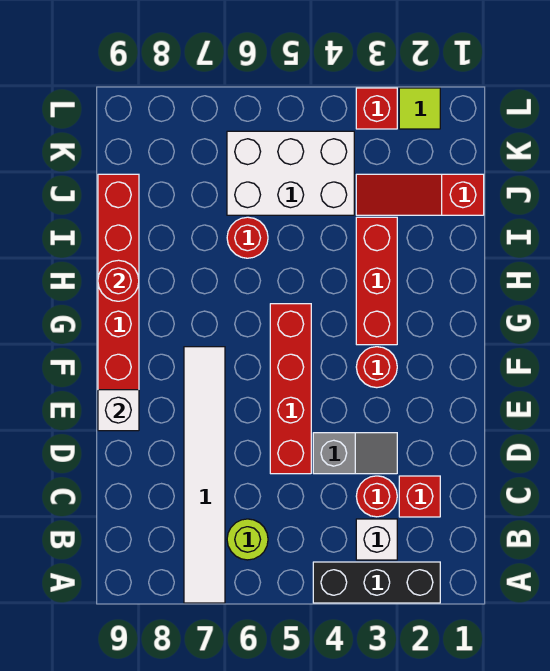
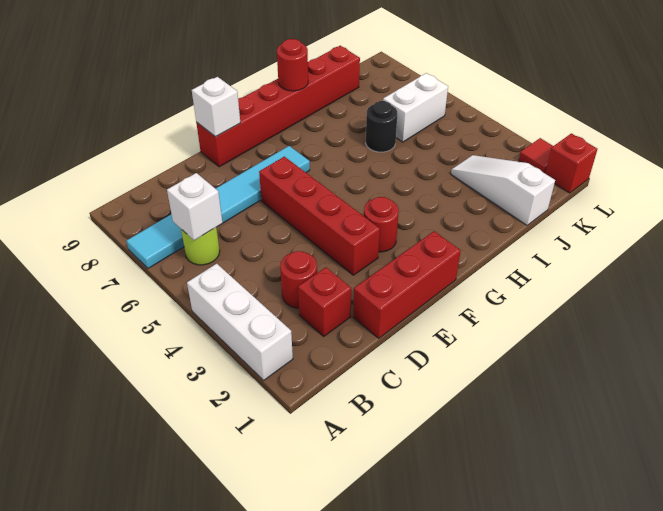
black 1x3 brick [313,562,440,603] -> white 1x3 brick [187,264,293,380]
white 1x6 tile [184,347,225,603] -> cyan 1x6 tile [127,146,310,268]
white 1x1 brick [356,519,397,560] -> white 1x1 brick moved to [167,173,222,240]
grey 1x2 slope [313,433,397,474] -> none
red 1x4 brick [270,304,311,474] -> red 1x4 brick turned to [259,157,380,275]
red 1x3 brick [356,217,397,345] -> red 1x3 brick moved to [353,231,461,338]
red 1x1 round brick [227,217,268,258] -> black 1x1 round brick [366,101,397,152]
red 1x3 slope [356,174,484,215] -> white 1x3 slope [451,155,555,225]
white 2x3 brick [227,131,354,215] -> white 1x2 brick [383,73,448,142]
lime 1x1 tile [399,88,440,129] -> red 1x1 tile [519,138,553,173]
red 1x1 brick [356,88,397,129] -> red 1x1 brick moved to [545,133,597,193]

